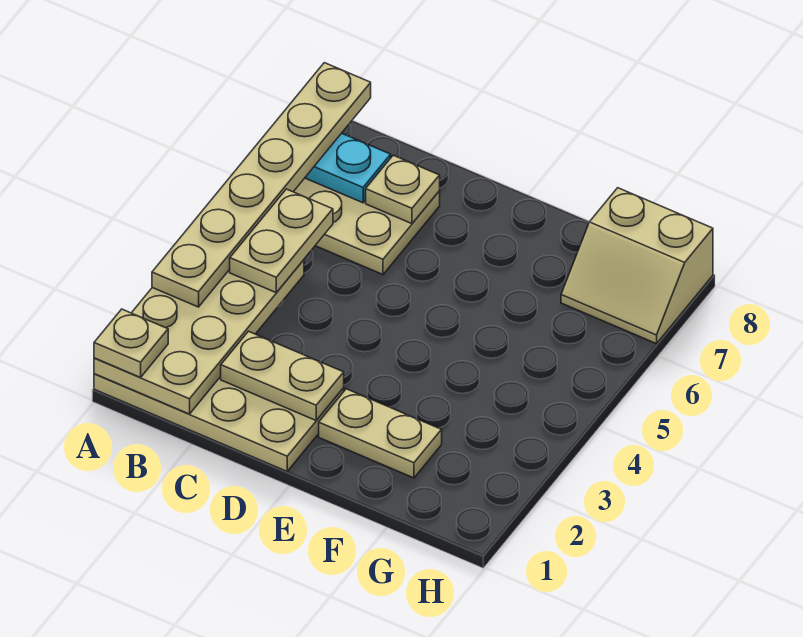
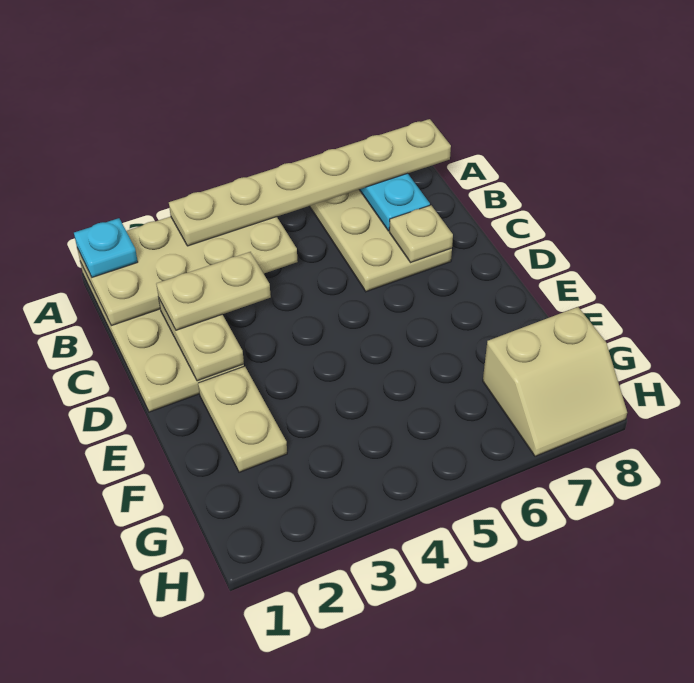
tan 1x1 plate [94,309,168,377] -> cyan 1x1 plate [74,218,138,277]
tan 1x2 plate [230,189,333,293] -> tan 1x2 plate moved to [156,252,271,330]
tan 2x2 slope [561,188,713,344] -> tan 2x2 slope turned to [483,307,627,456]

